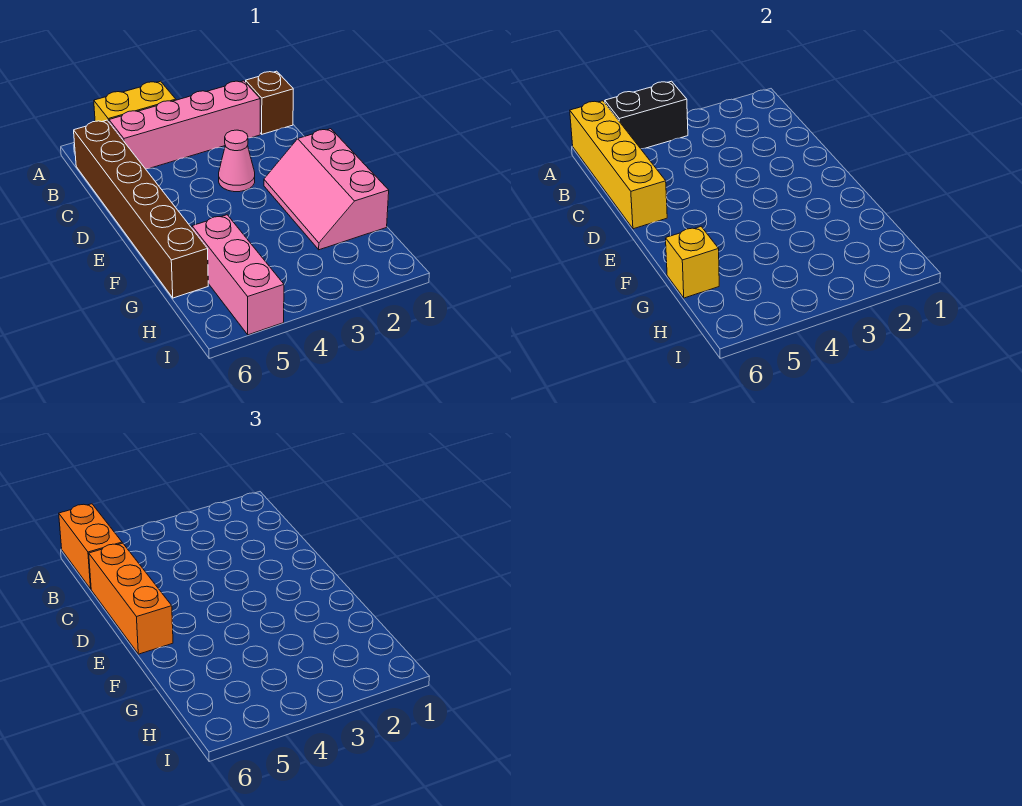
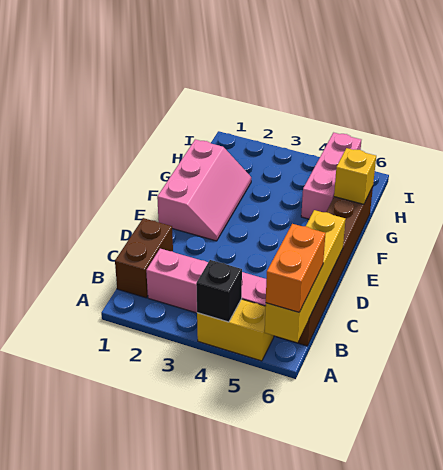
black 1x2 brick [605,81,688,149] -> black 1x1 brick [196,260,242,322]
brown 1x1 brick [246,71,293,134] -> brown 1x2 brick [115,218,173,298]
orange 1x3 brick [89,543,173,654] -> none
pink 1x1 cone [219,130,255,192] -> none

